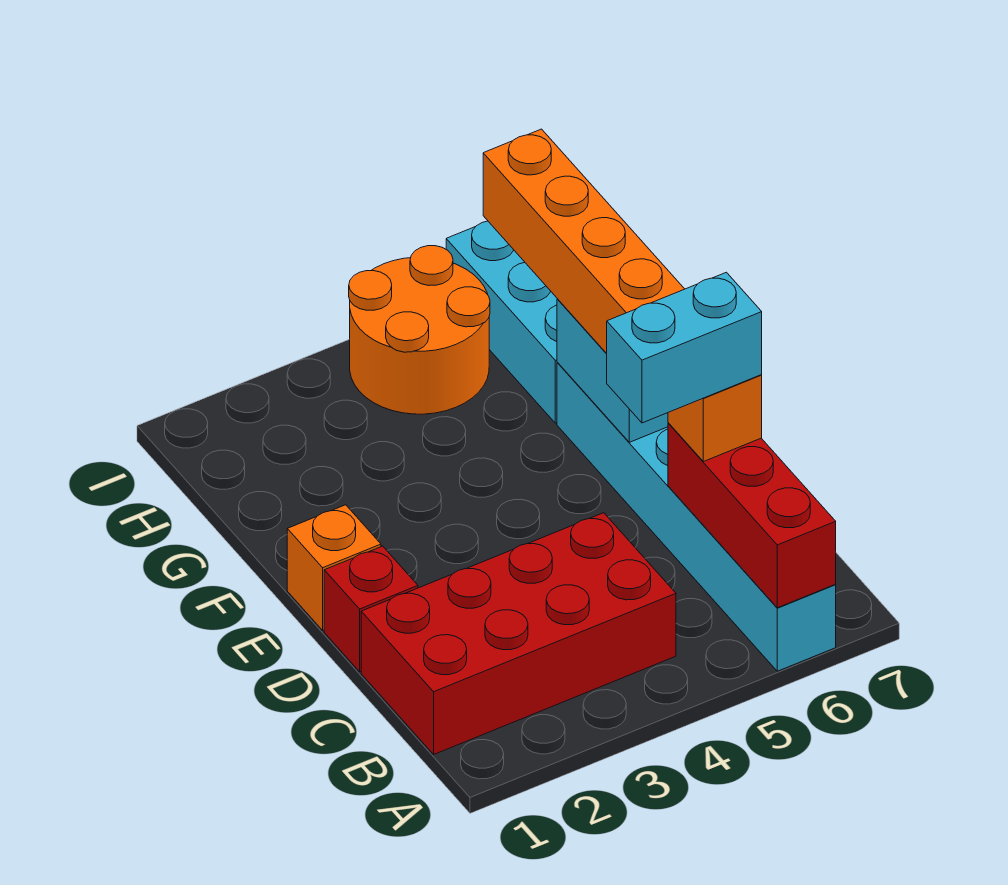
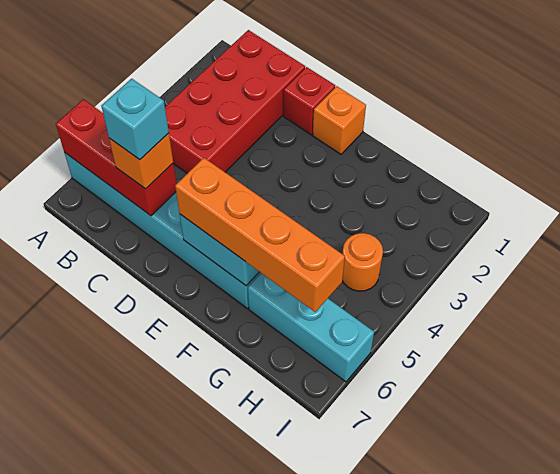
cyan 1x2 brick [606,272,762,423] -> cyan 1x1 brick [101,79,169,160]
orange 2x2 round brick [349,246,490,414] -> orange 1x1 round brick [342,233,383,291]

